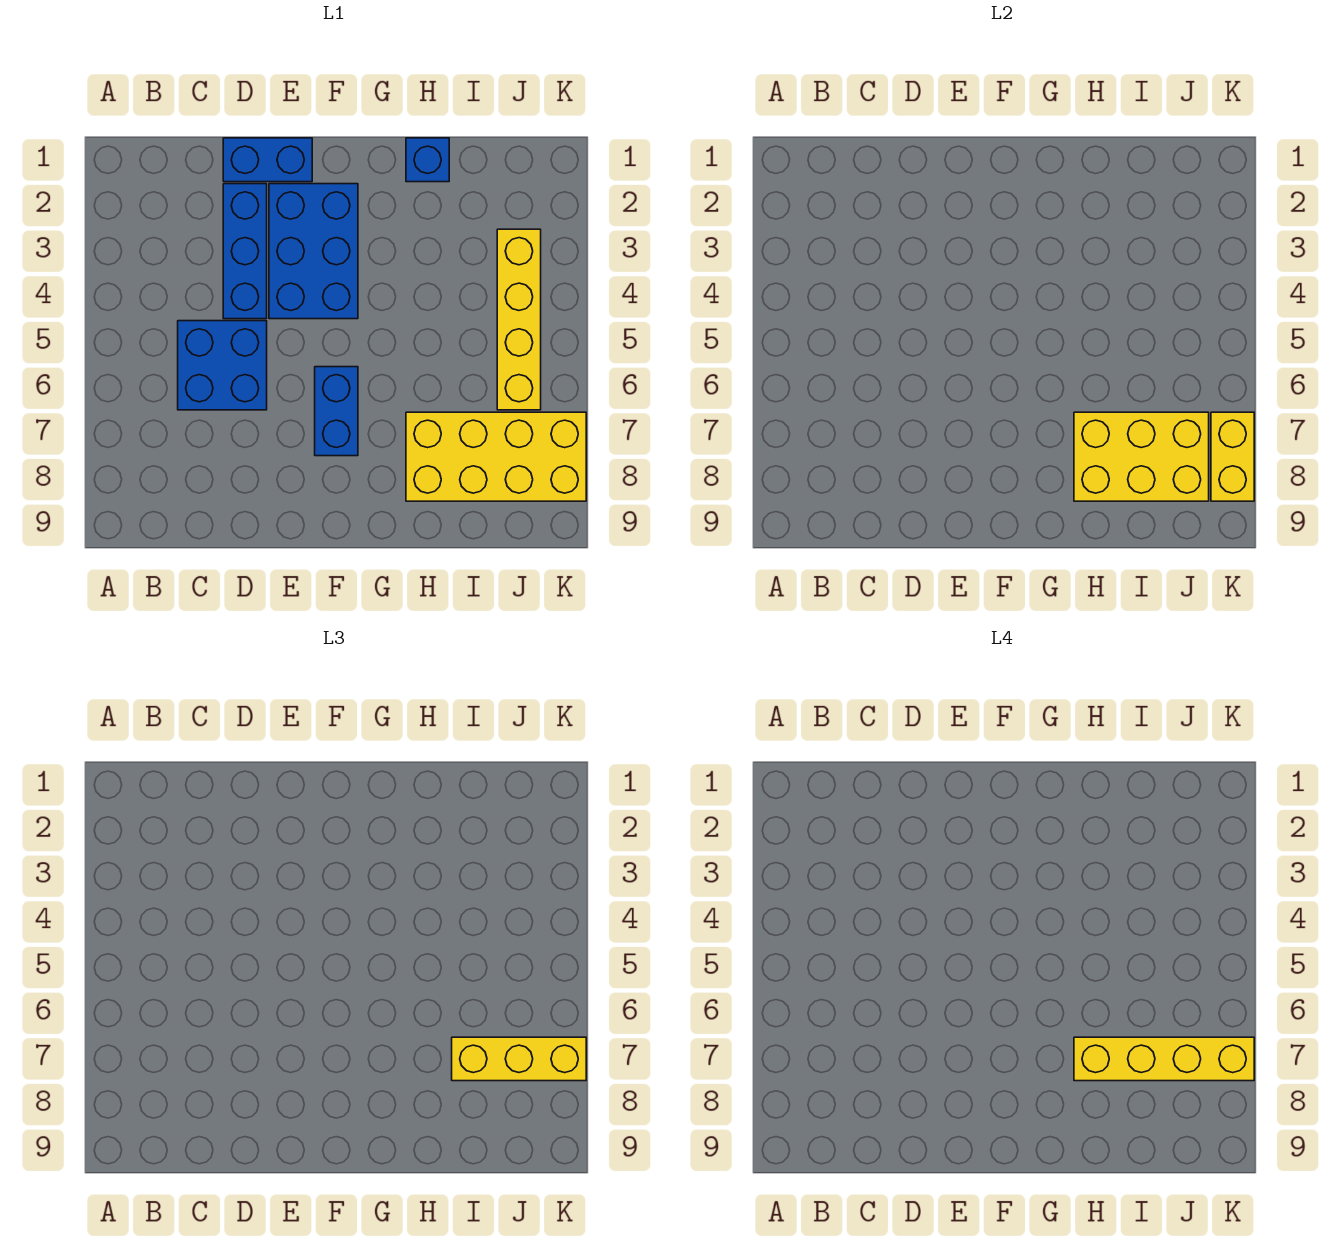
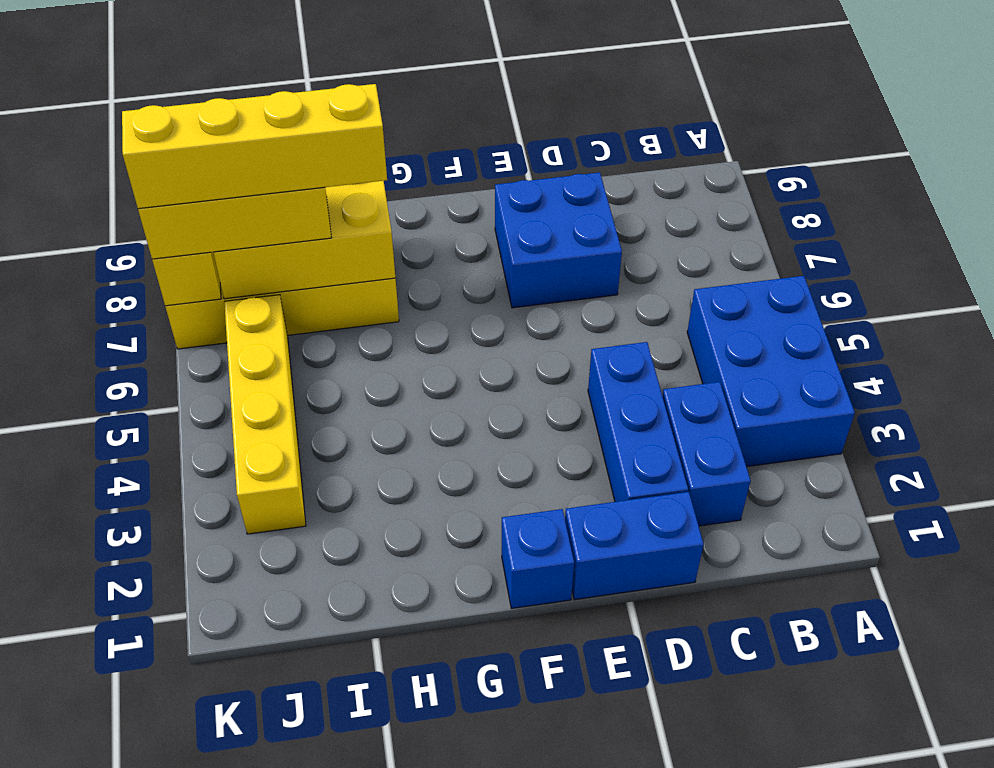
blue 2x2 brick [178,321,267,410] -> blue 2x2 brick moved to [495,172,622,308]
blue 2x3 brick [269,184,358,319] -> blue 2x3 brick moved to [687,276,855,467]
blue 1x2 brick [315,367,358,456] -> blue 1x2 brick moved to [662,382,751,526]
blue 1x1 brick [406,138,449,182] -> blue 1x1 brick moved to [502,509,574,608]

